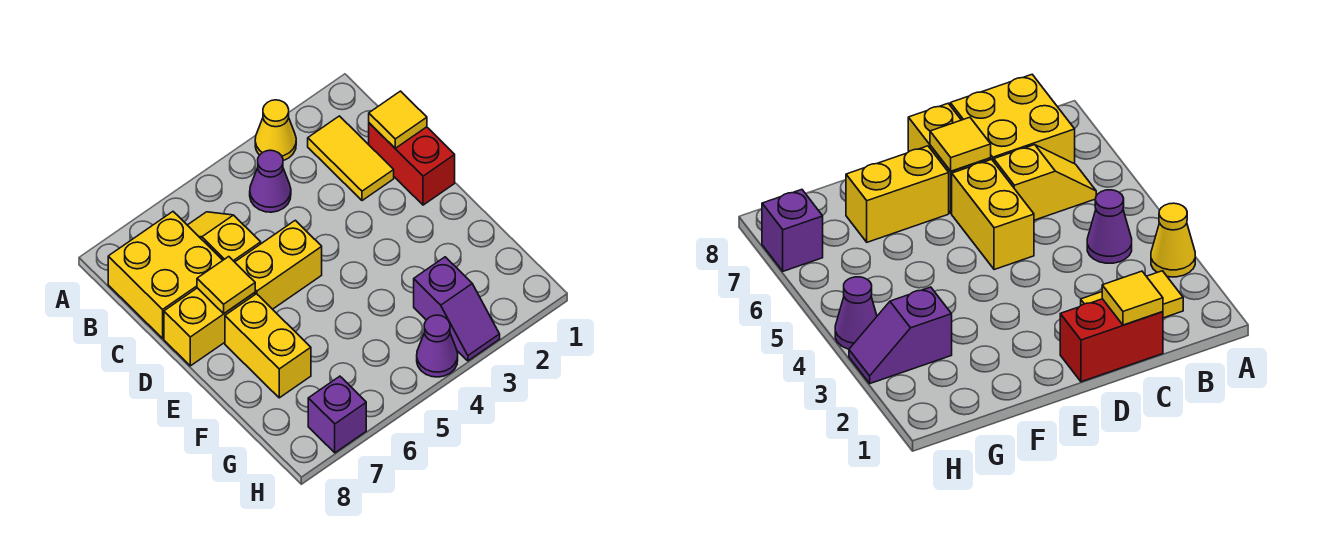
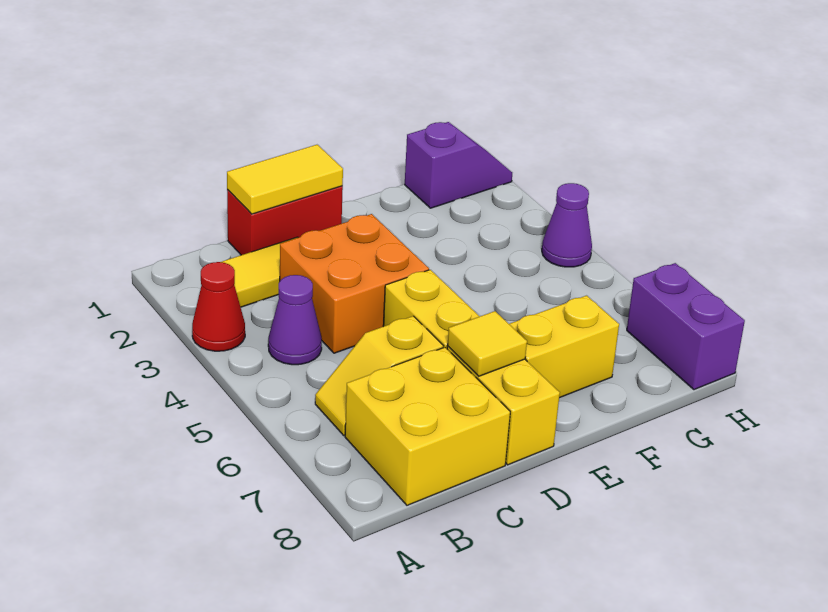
yellow 1x1 cone [255,100,296,161] -> red 1x1 cone [192,262,245,351]
yellow 1x1 tile [369,91,427,148] -> yellow 1x2 tile [227,145,343,214]
none -> orange 2x2 brick [280,214,429,353]
purple 1x2 slope [414,257,500,361] -> purple 1x2 slope moved to [405,122,512,208]
purple 1x1 brick [308,376,366,453] -> purple 1x2 brick [627,263,745,390]

